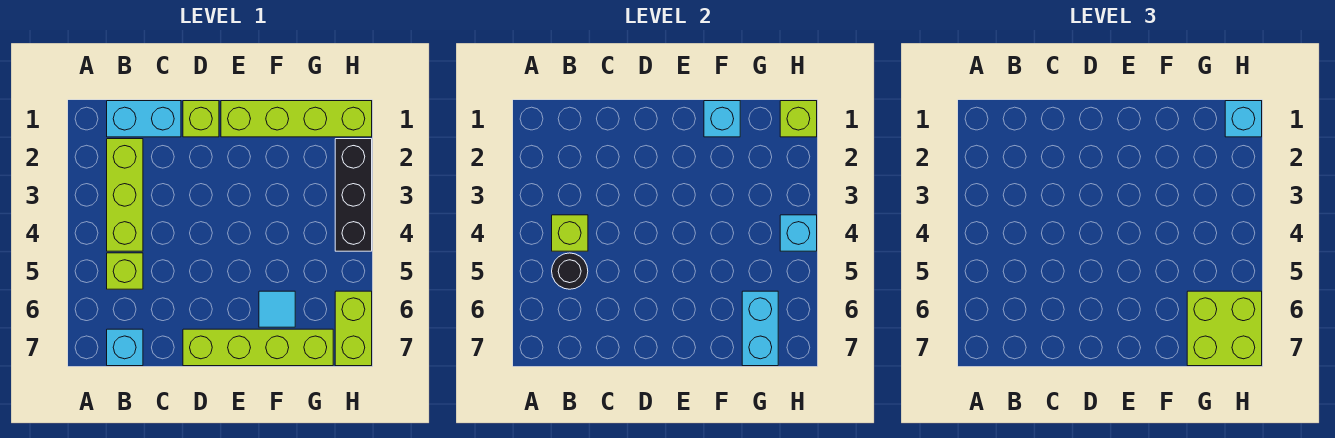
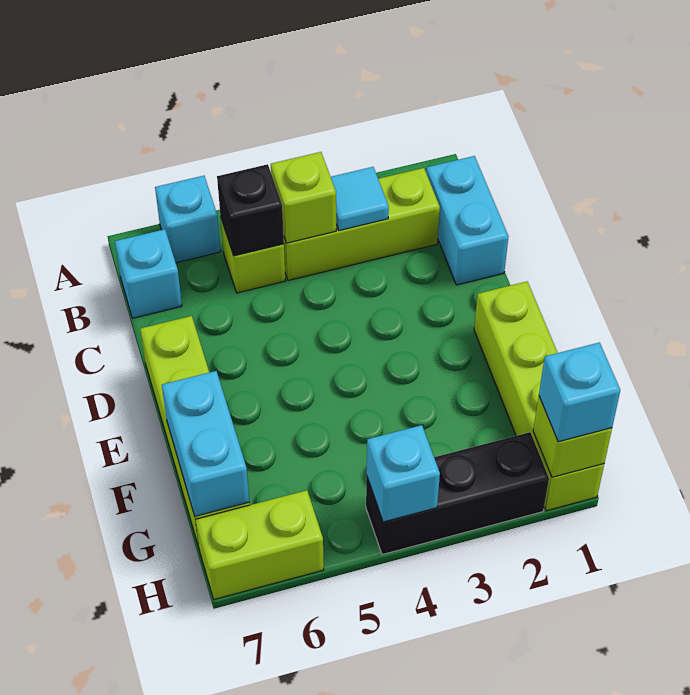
black 1x1 round brick [552,253,588,289] -> black 1x1 brick [217,164,284,256]
lime 1x1 brick [183,101,219,137] -> none
cyan 1x1 brick [704,101,740,137] -> cyan 1x1 brick moved to [155,176,221,263]
cyan 1x1 tile [259,291,295,327] -> cyan 1x1 tile moved to [331,167,389,231]
cyan 1x2 brick [742,291,778,366] -> cyan 1x2 brick turned to [162,371,249,516]
lime 2x2 brick [1187,291,1262,366] -> none

